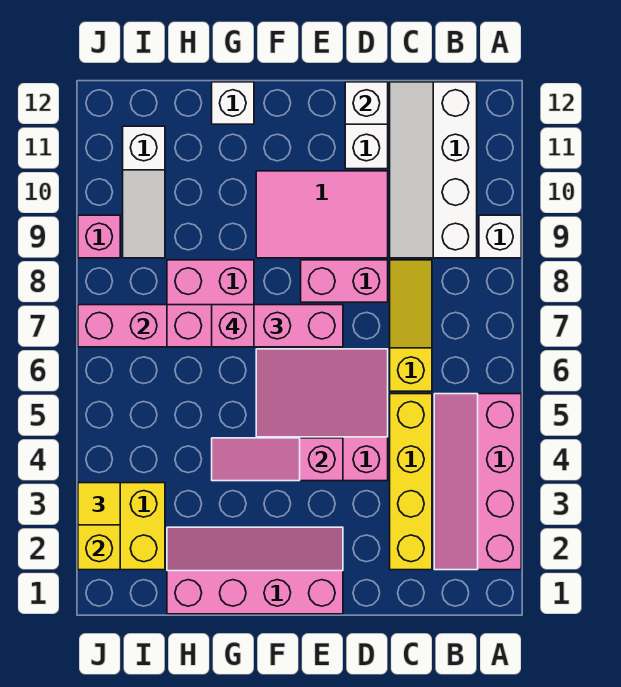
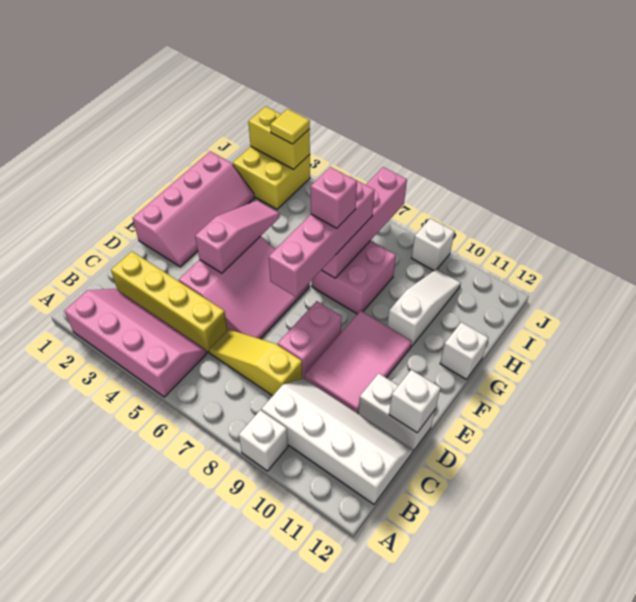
yellow 1x3 slope [390,260,432,391] -> yellow 1x3 slope turned to [209,329,302,396]
white 1x3 slope [123,126,165,258] -> white 1x3 slope turned to [387,269,461,346]
pink 1x1 brick [78,215,120,258] -> white 1x1 brick [412,218,455,271]

